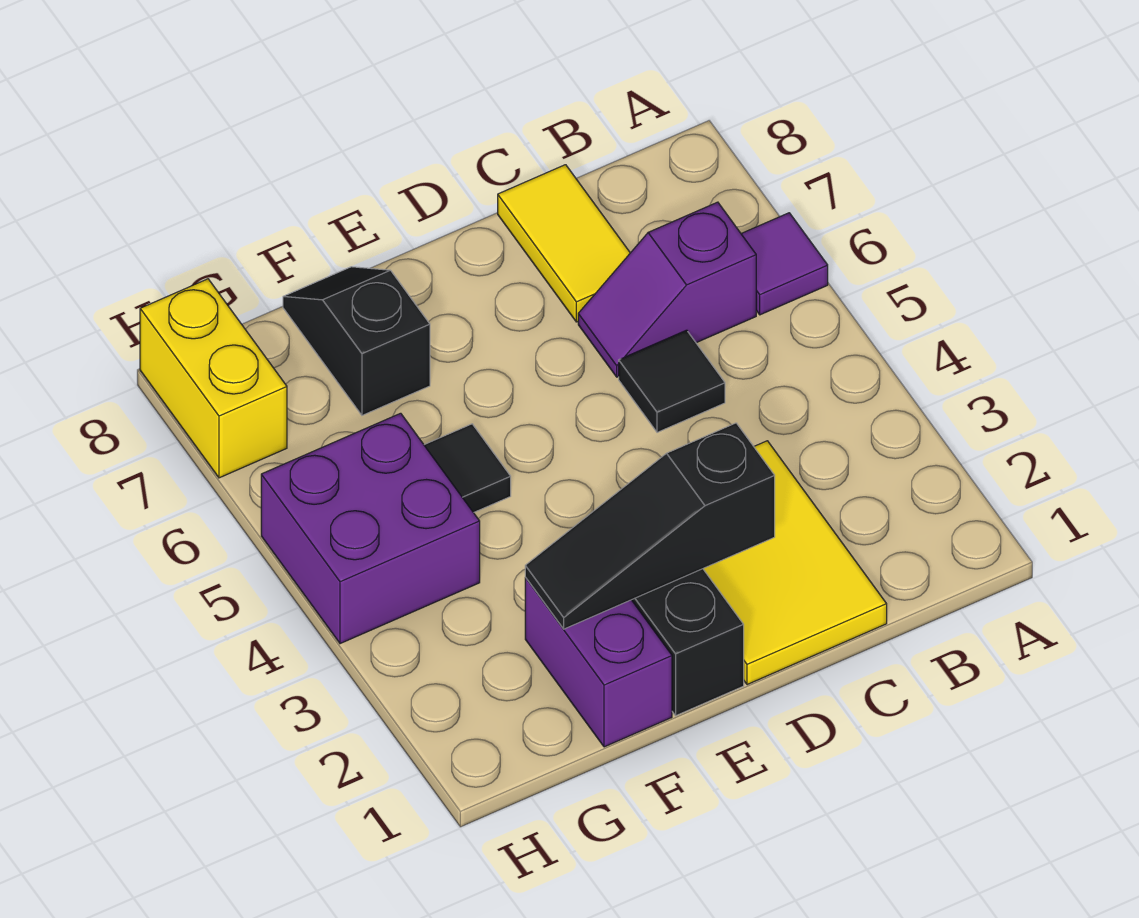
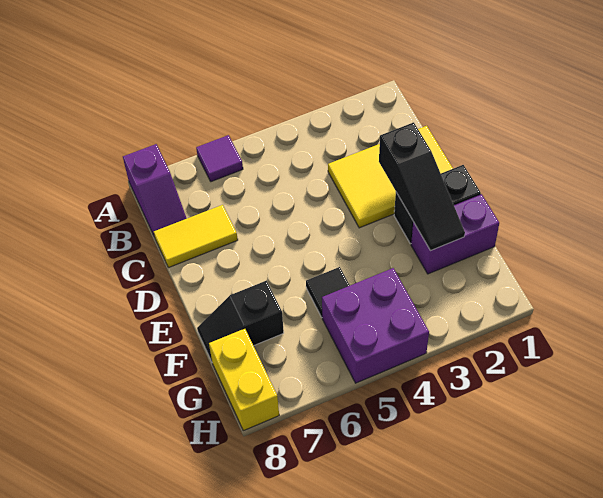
purple 1x2 slope [578,202,756,377] -> purple 1x2 slope moved to [123,144,187,237]
black 1x1 tile [619,330,725,432] -> none
yellow 1x2 brick [140,279,287,478] -> yellow 1x2 brick turned to [209,329,279,431]

